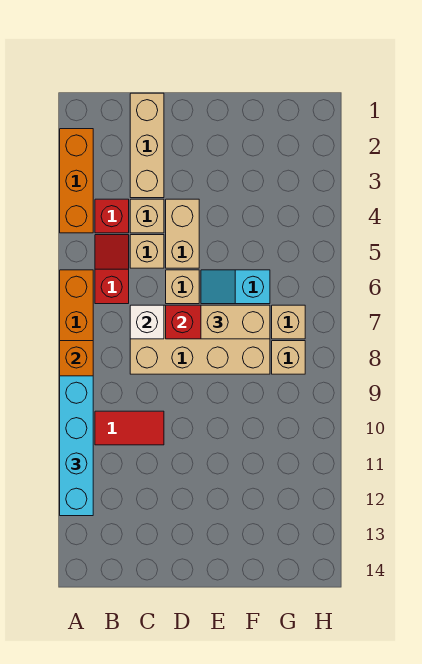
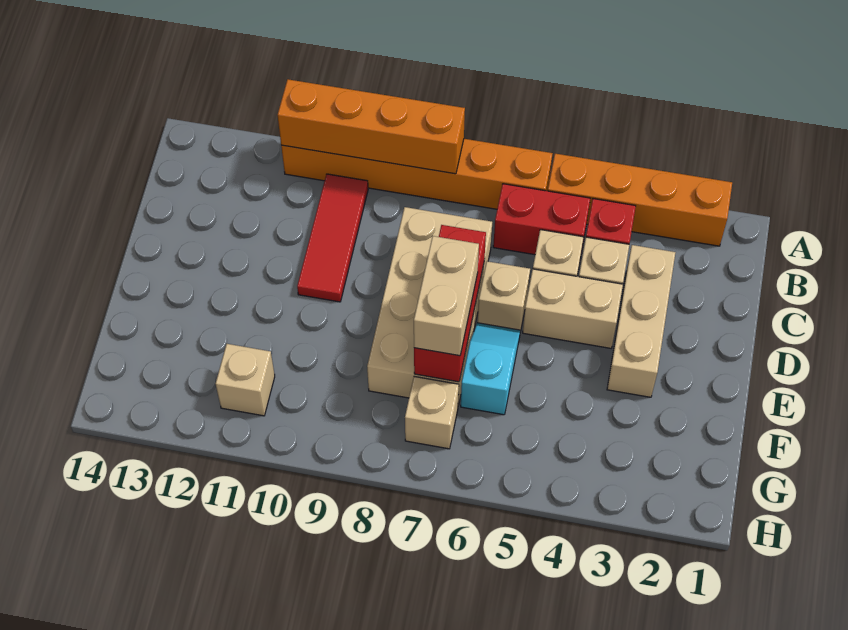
orange 1x3 brick [60,129,93,233] -> orange 1x4 brick [548,154,732,246]
cyan 1x4 brick [60,376,93,516] -> none
red 1x2 slope [95,235,129,304] -> red 1x2 brick [493,184,590,255]
red 1x2 tile [95,411,164,445] -> red 1x3 tile [297,174,368,302]
tan 1x3 brick [130,93,164,198] -> tan 1x3 brick turned to [607,245,676,397]
white 1x1 brick [130,305,164,339] -> none
tan 1x1 brick [272,341,305,374] -> tan 1x1 brick moved to [216,344,275,416]

